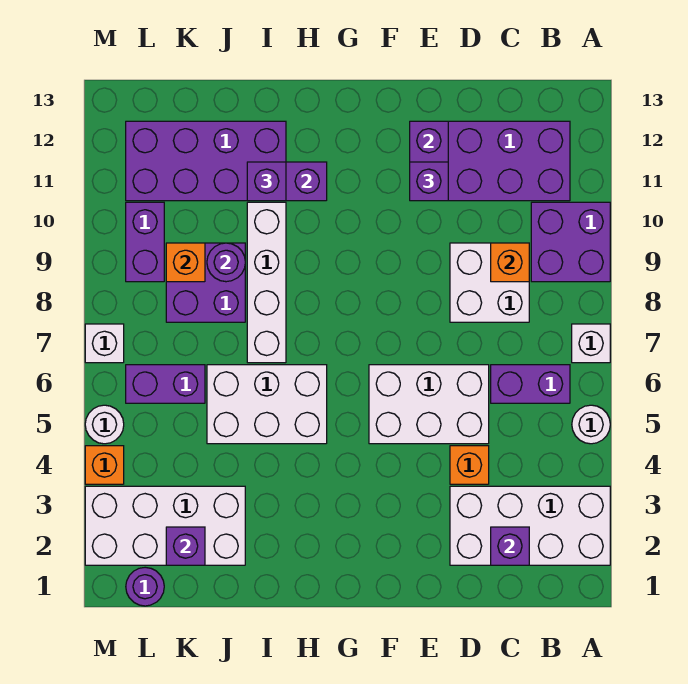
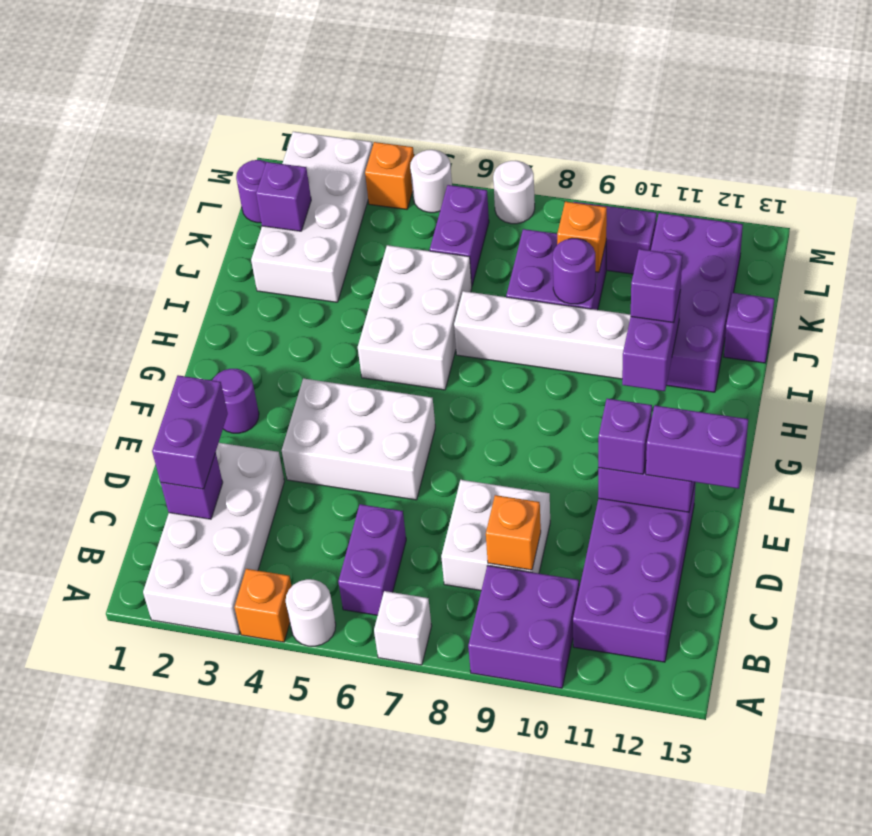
none -> purple 1x2 brick [152,375,228,489]
orange 1x1 brick [450,446,489,484] -> orange 1x1 brick moved to [235,569,292,642]
white 2x3 brick [369,365,489,444] -> white 2x3 brick turned to [282,378,435,500]
none -> purple 1x2 brick [646,405,748,489]
none -> purple 1x1 round brick [212,369,259,433]
none -> purple 1x1 brick [724,293,774,363]
white 1x1 brick [85,324,124,363] -> white 1x1 round brick [493,161,535,224]

